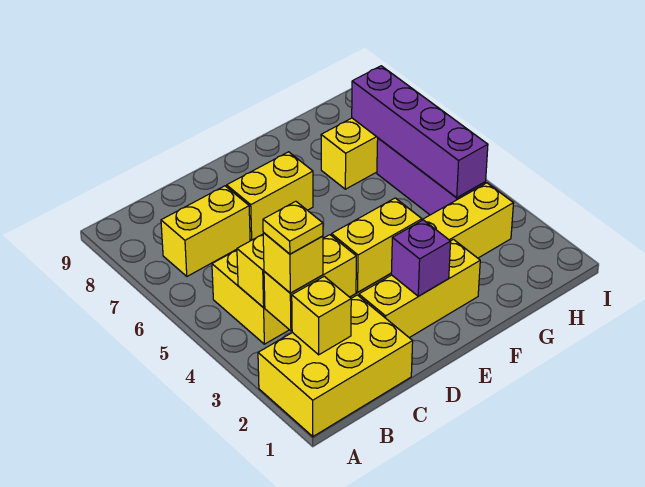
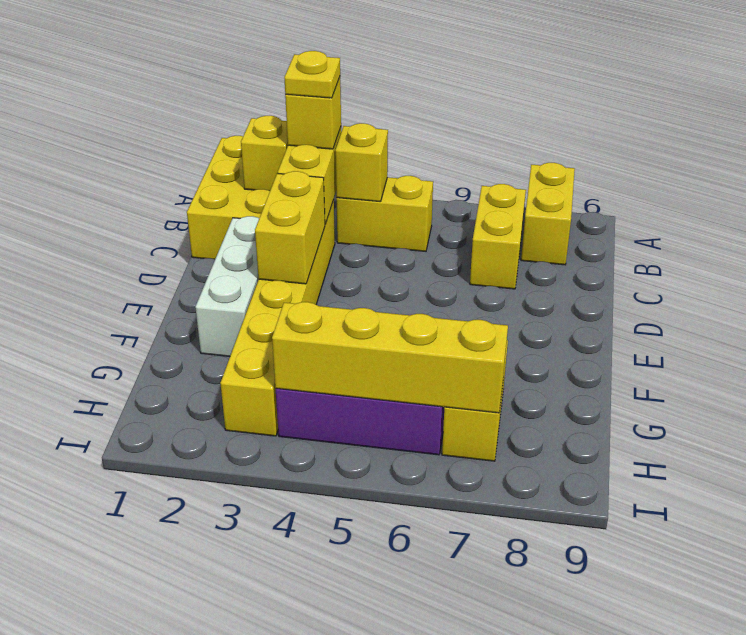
yellow 1x3 brick [359,239,480,338] -> white 1x3 brick [195,216,259,356]
yellow 1x2 brick [227,152,313,240] -> yellow 1x2 brick moved to [521,163,575,265]
purple 1x1 brick [391,220,451,296] -> none
purple 1x4 brick [352,66,488,198] -> yellow 1x4 brick [272,302,508,413]

